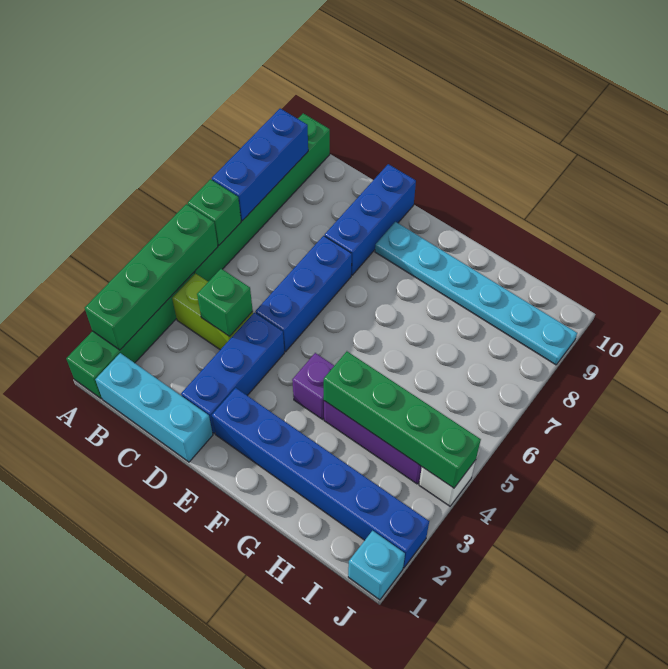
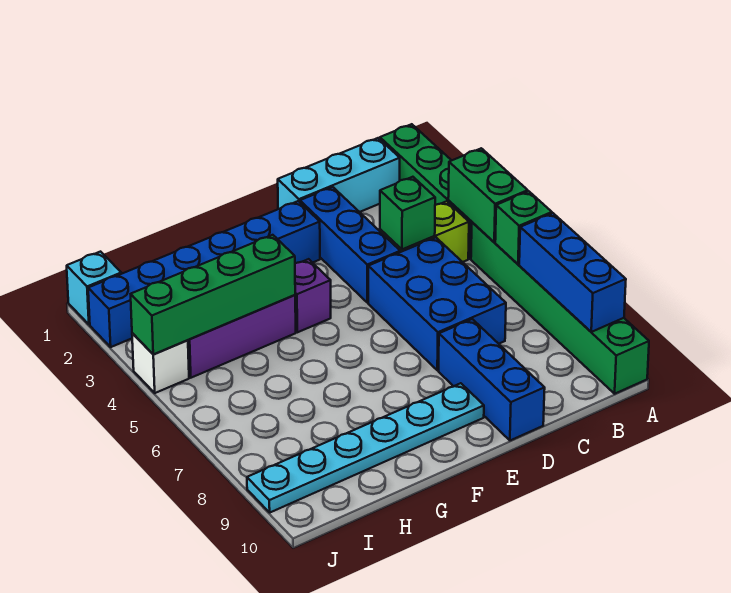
green 1x4 brick [85,204,218,350] -> green 1x2 brick [448,148,528,242]
blue 1x3 brick [255,236,352,352] -> blue 2x3 brick [368,237,506,370]

